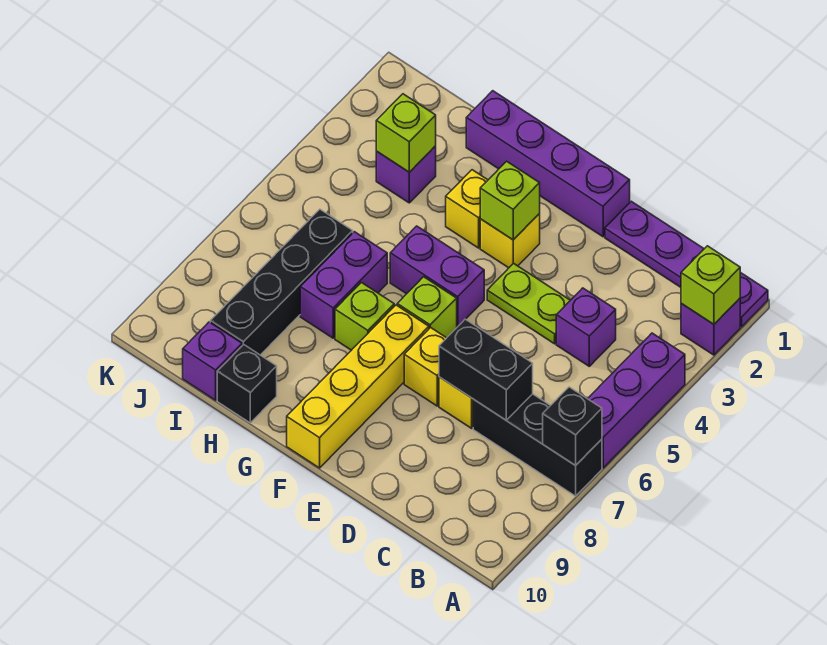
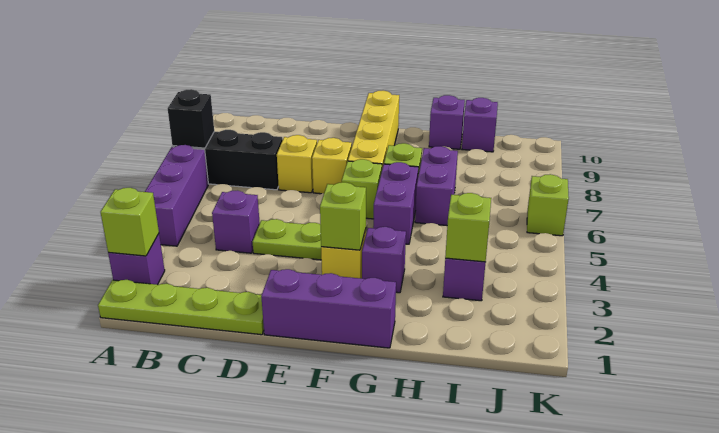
purple 1x4 plate [605,201,768,327] -> lime 1x4 plate [98,280,264,335]
black 1x2 brick [439,319,533,420] -> none
purple 1x4 brick [466,91,630,237] -> purple 1x3 brick [261,269,396,348]
purple 1x2 brick [390,226,484,327] -> purple 1x2 brick turned to [373,162,418,244]
yellow 1x1 brick [446,170,488,248] -> purple 1x1 brick [362,227,406,293]
black 1x1 brick [217,345,277,423] -> purple 1x1 brick [429,95,465,149]
black 1x4 brick [210,209,353,355] -> none
none -> lime 1x1 brick [527,174,569,236]

